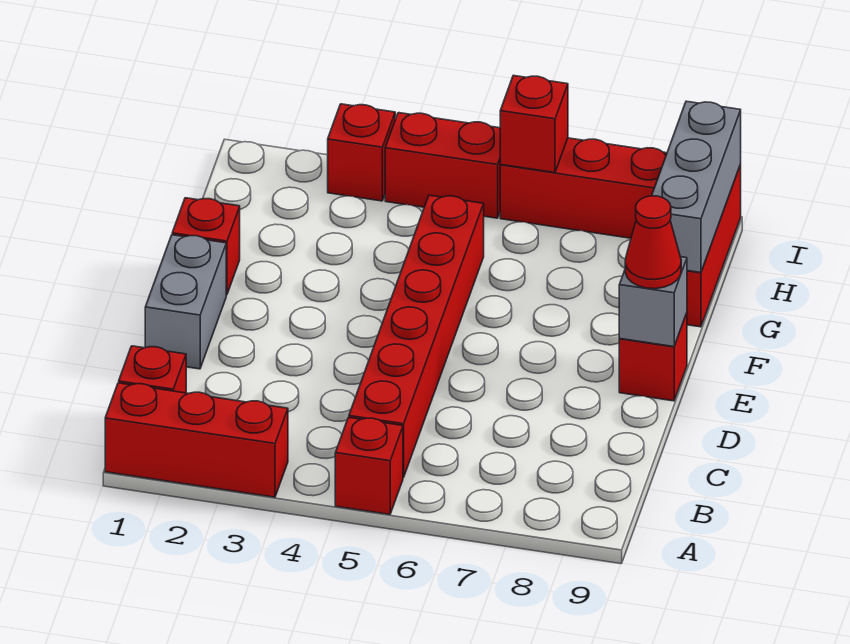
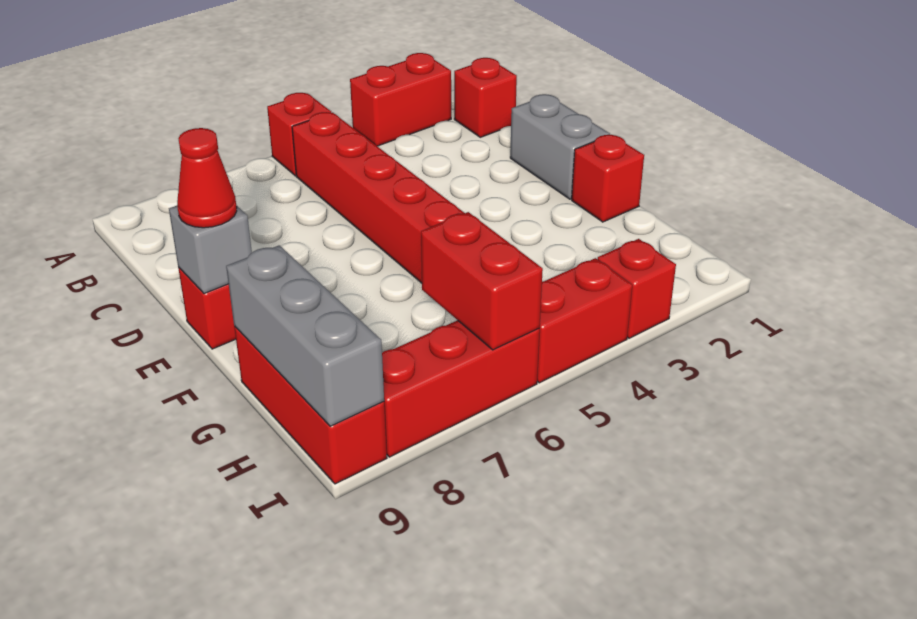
red 1x3 brick [105,383,288,497] -> red 1x2 brick [350,53,451,146]
red 1x1 brick [500,75,568,173] -> red 1x2 brick [421,212,543,350]

